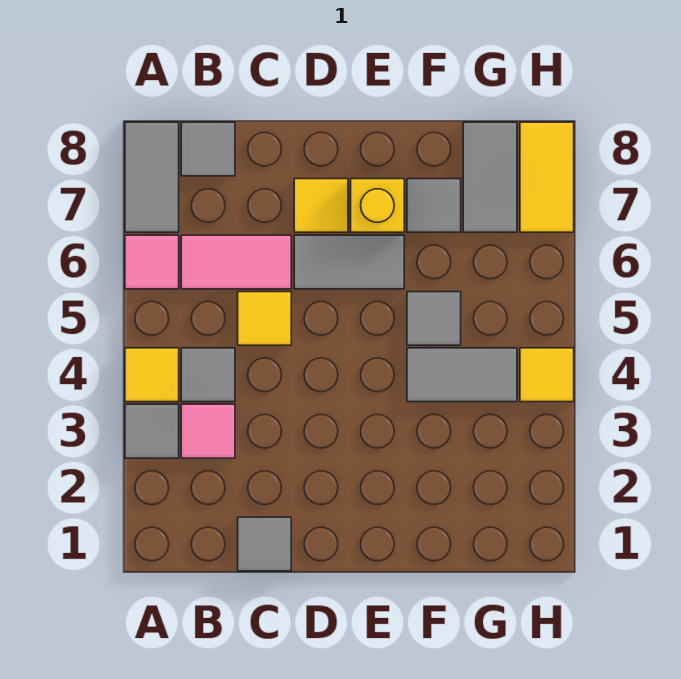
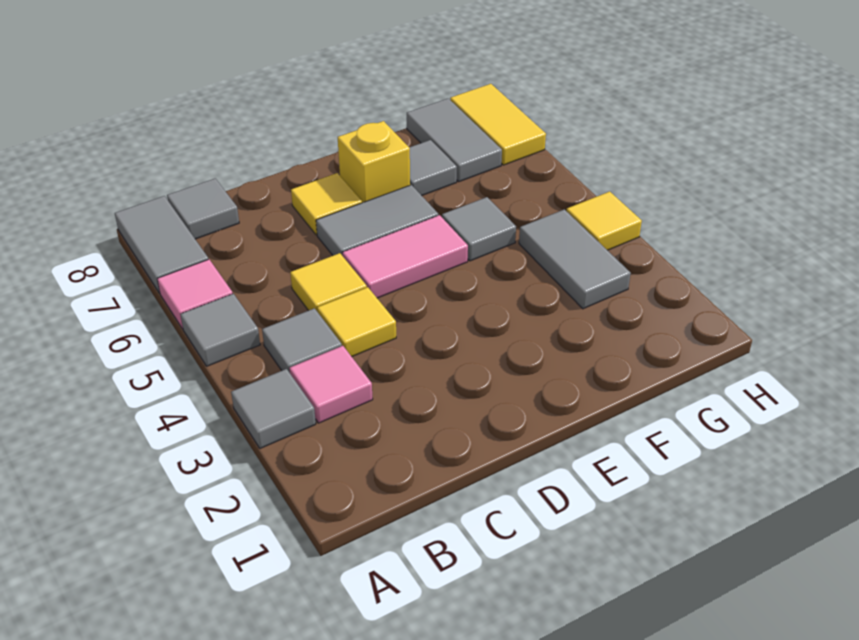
yellow 1x1 tile [125,348,179,402] -> yellow 1x1 tile moved to [317,287,396,357]
pink 1x2 tile [181,235,291,289] -> pink 1x2 tile moved to [343,215,468,298]
grey 1x1 tile [238,517,291,571] -> grey 1x1 tile moved to [181,294,260,366]
grey 1x2 tile [407,348,517,402] -> grey 1x2 tile turned to [519,209,631,309]

